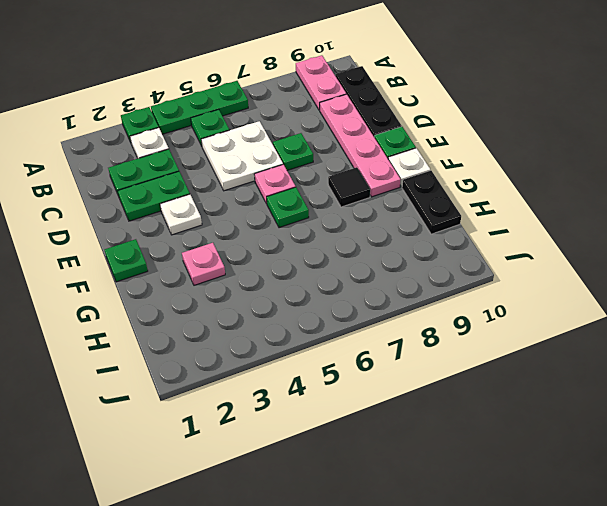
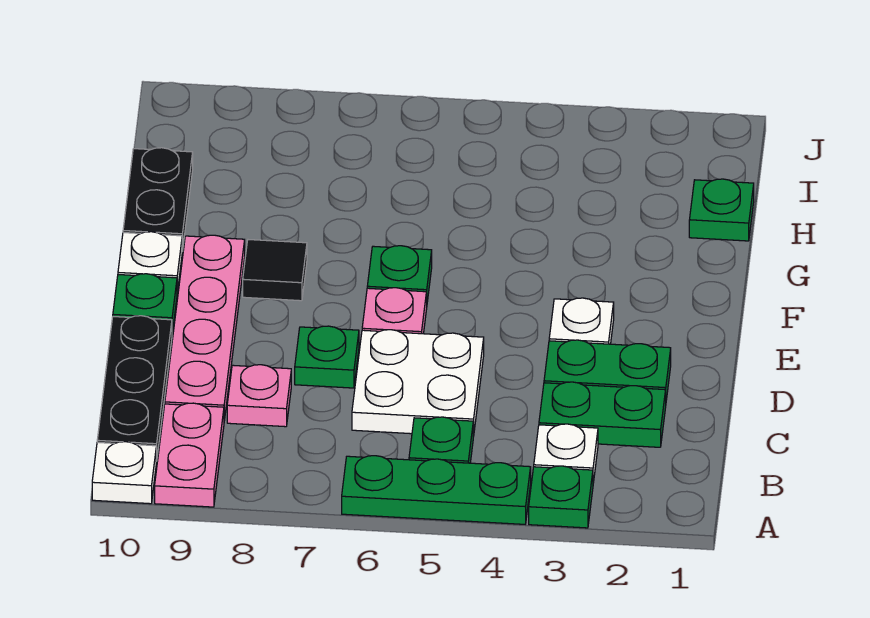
none -> white 1x1 plate [92,442,156,504]
green 1x1 plate [105,239,148,282] -> green 1x1 plate moved to [689,179,754,241]
pink 1x1 plate [182,243,225,285] -> pink 1x1 plate moved to [227,365,291,427]

